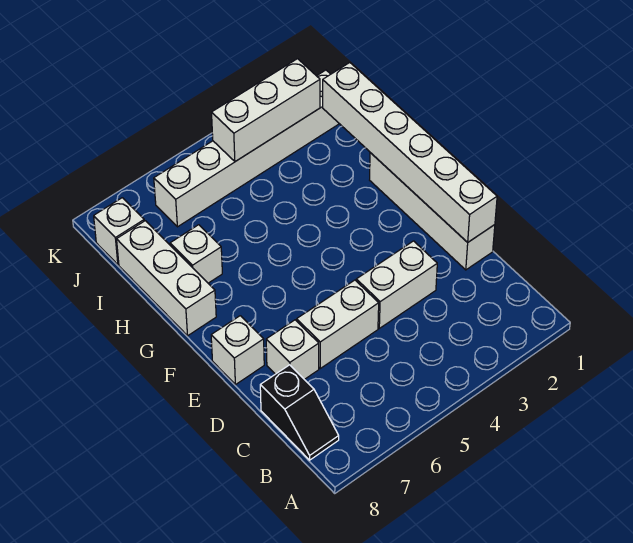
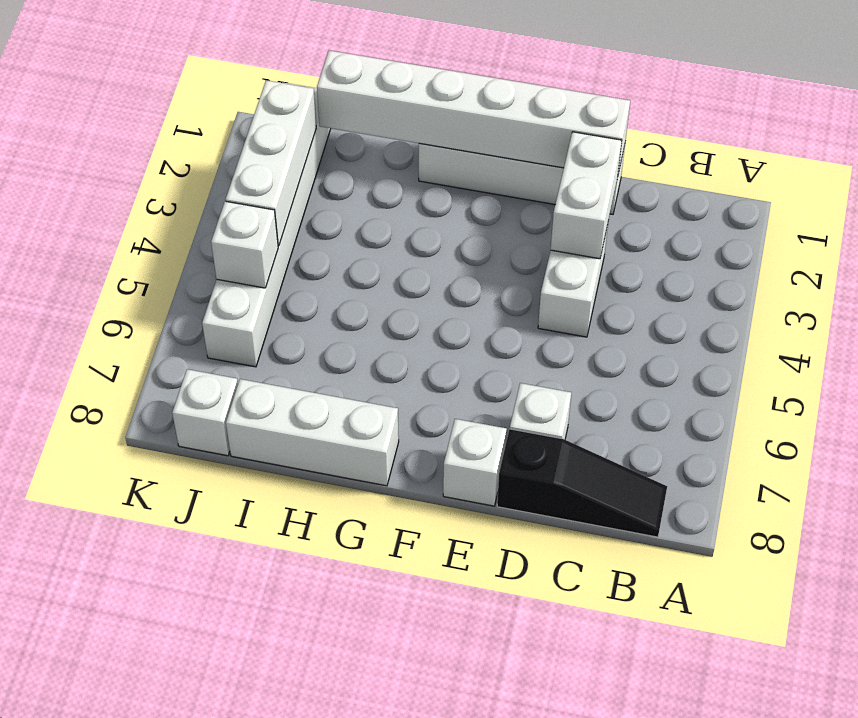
black 1x2 slope [260,365,339,460] -> black 1x3 slope [497,429,667,537]
white 1x2 brick [297,280,379,368] -> white 1x2 brick moved to [551,132,622,259]
white 1x1 brick [170,225,222,283] -> white 1x1 brick moved to [211,201,278,288]

